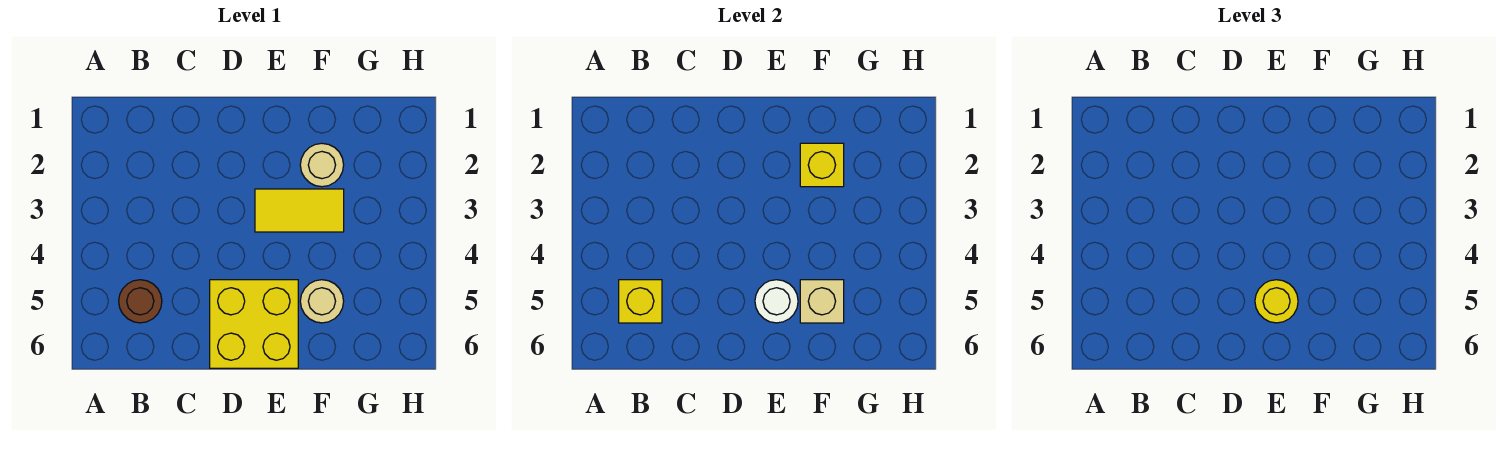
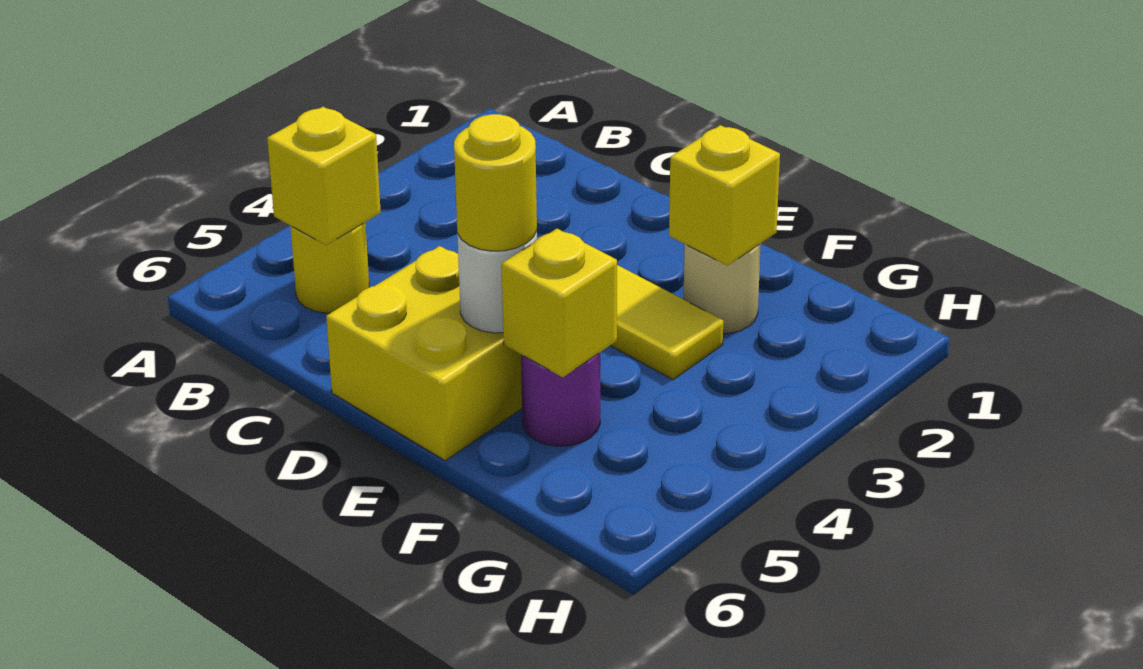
brown 1x1 round brick [119,280,162,323] -> yellow 1x1 round brick [290,223,369,313]
tan 1x1 round brick [300,280,344,323] -> purple 1x1 round brick [521,353,600,446]
tan 1x1 brick [800,280,844,323] -> yellow 1x1 brick [502,229,617,377]

